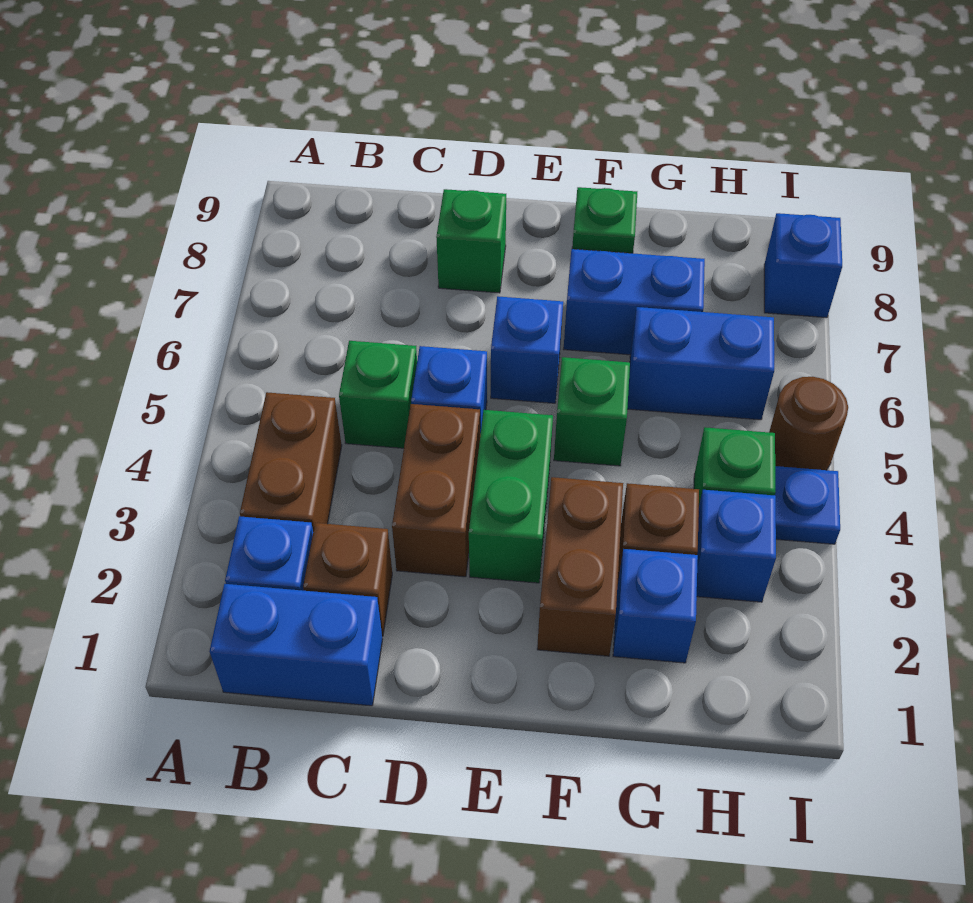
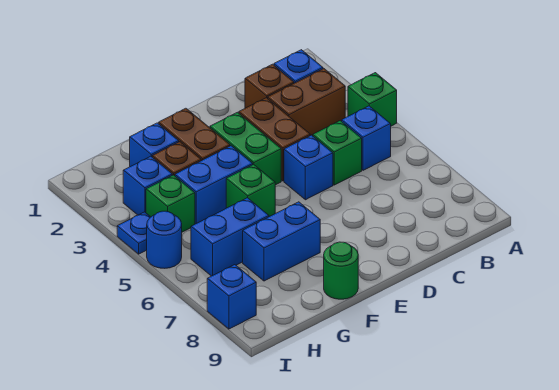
blue 1x2 brick [209,584,383,706] -> blue 1x2 brick moved to [175,146,253,224]
brown 1x2 brick [240,392,342,531] -> brown 1x2 brick turned to [268,69,345,136]
green 1x1 brick [436,189,506,293] -> green 1x1 brick moved to [348,73,397,126]
blue 1x1 brick [491,296,563,403] -> blue 1x1 brick moved to [342,106,391,170]
green 1x1 plate [572,187,637,253] -> green 1x1 round brick [324,242,358,299]
brown 1x1 round brick [769,377,848,470] -> blue 1x1 round brick [147,211,182,268]

